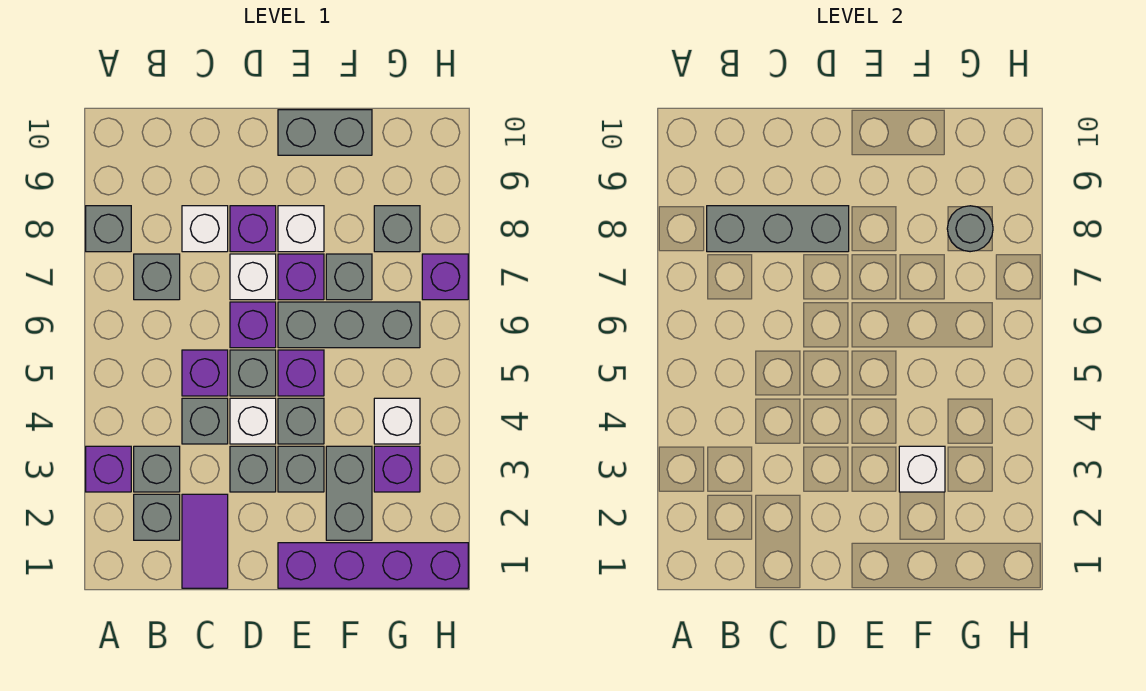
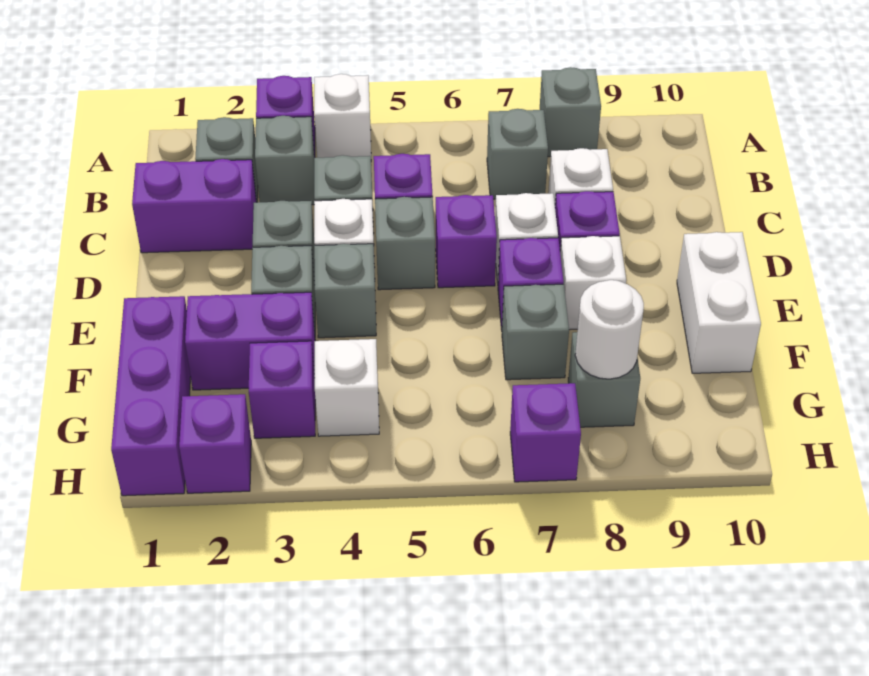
grey 1x3 brick [707,206,849,252] -> none
purple 1x2 tile [182,494,228,588] -> purple 1x2 brick [132,159,257,253]
purple 1x4 brick [278,543,468,588] -> purple 1x3 brick [111,296,191,496]
purple 1x1 brick [278,350,324,396] -> purple 1x1 brick moved to [179,394,251,493]
grey 1x3 brick [278,302,420,348] -> none
grey 1x2 brick [278,110,372,155] -> white 1x2 brick [677,232,761,373]
grey 1x2 brick [326,446,372,540] -> purple 1x2 brick [185,292,315,390]
white 1x1 brick [899,446,945,492] -> white 1x1 brick moved to [314,74,371,158]
grey 1x1 round brick [947,206,993,252] -> white 1x1 round brick [575,280,644,379]

